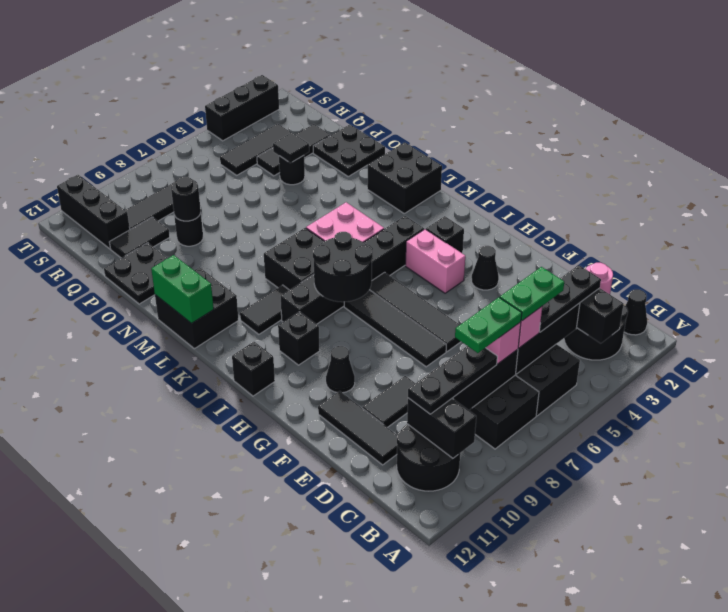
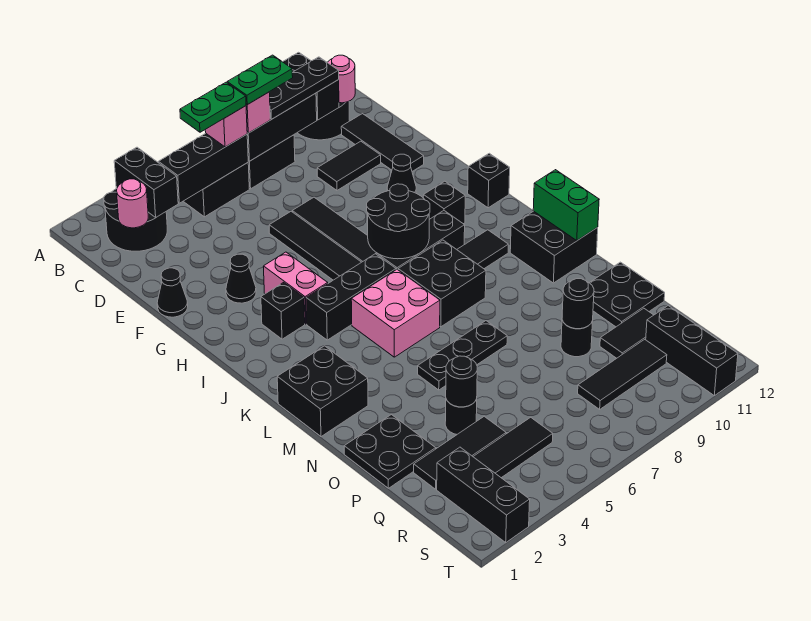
black 1x1 cone [624,289,647,335] -> black 1x1 cone moved to [157,268,188,317]
black 1x3 plate [539,265,601,332] -> black 1x3 plate moved to [418,321,507,390]
none -> pink 1x1 round brick [327,55,355,103]
black 1x1 tile [273,133,309,163] -> black 1x1 round brick [446,356,477,407]
black 1x3 brick [205,75,279,141] -> black 1x3 brick turned to [437,447,530,543]

